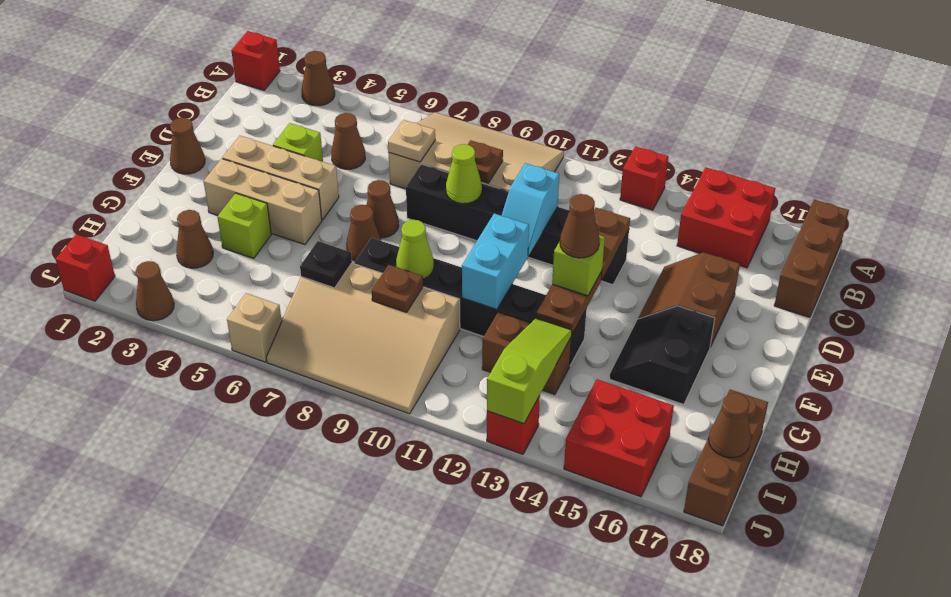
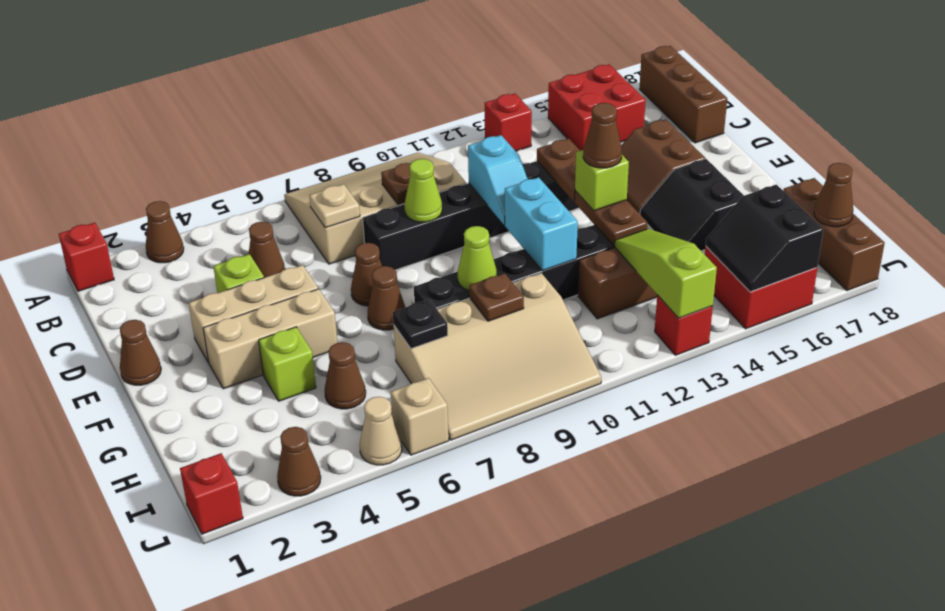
brown 1x1 cone [176,210,213,268] -> brown 1x1 cone moved to [325,342,366,409]
none -> black 2x2 slope [706,185,824,292]
none -> tan 1x1 cone [360,397,402,465]

